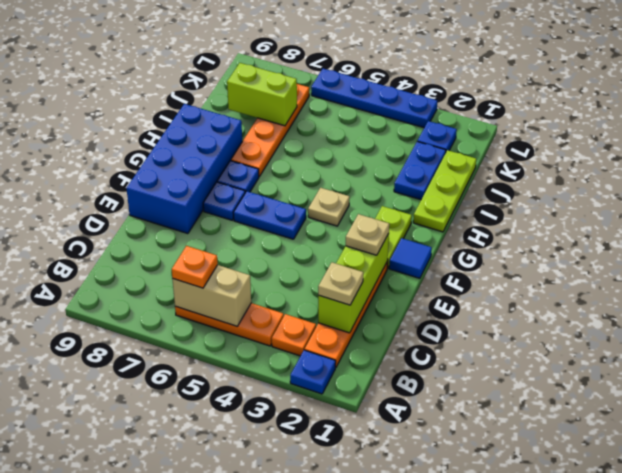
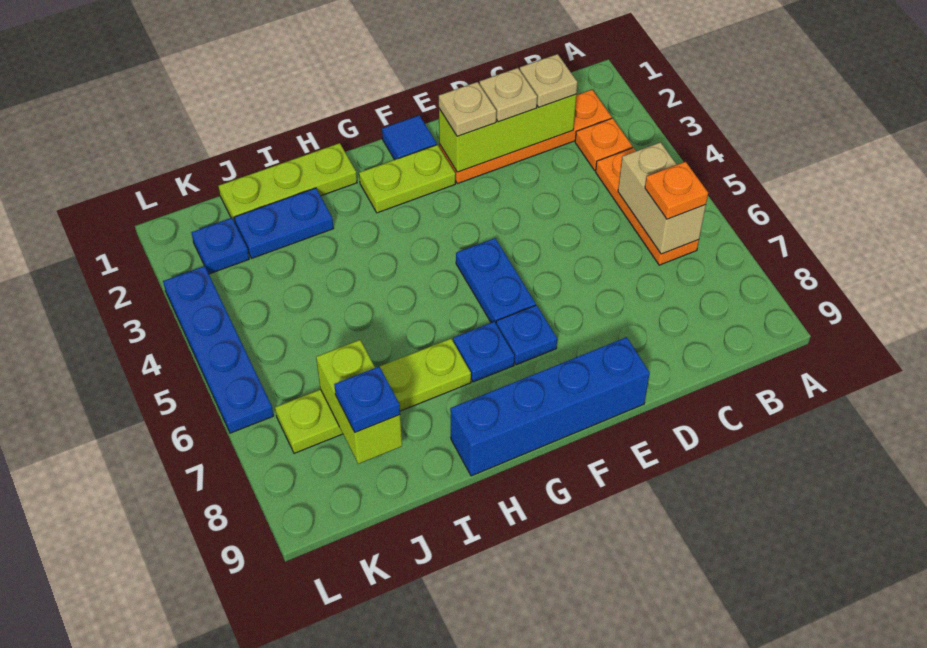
blue 1x1 plate [290,350,336,394] -> blue 1x1 plate moved to [334,366,400,432]
blue 2x4 brick [126,104,242,234] -> blue 1x4 brick [450,337,650,476]
tan 1x1 plate [308,188,350,226] -> tan 1x1 plate moved to [479,68,537,122]
orange 1x4 plate [231,84,309,176] -> lime 1x4 plate [275,339,471,453]

